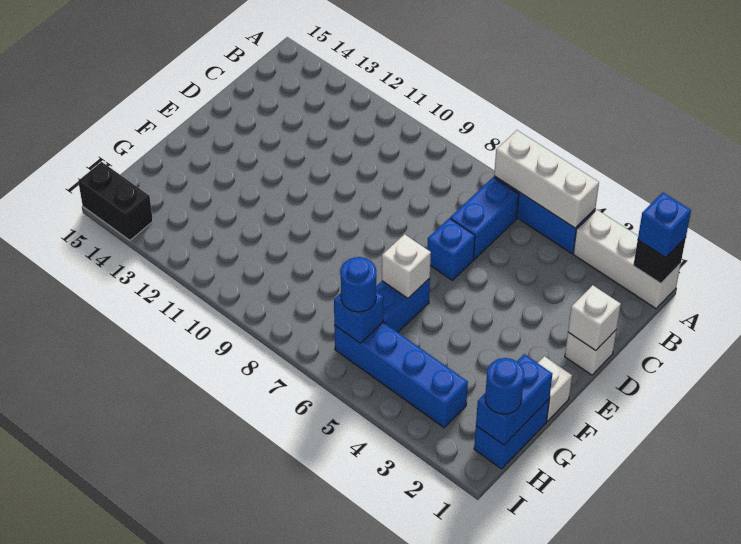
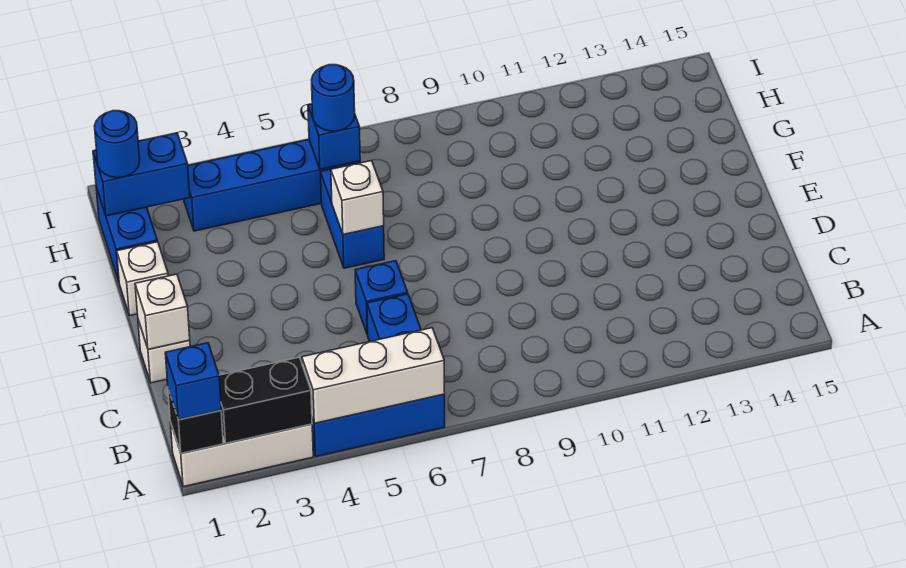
blue 1x2 brick [476,354,552,445] -> blue 1x2 brick turned to [93,133,190,216]
black 1x2 brick [78,162,153,240] -> black 1x2 brick moved to [219,357,312,443]

